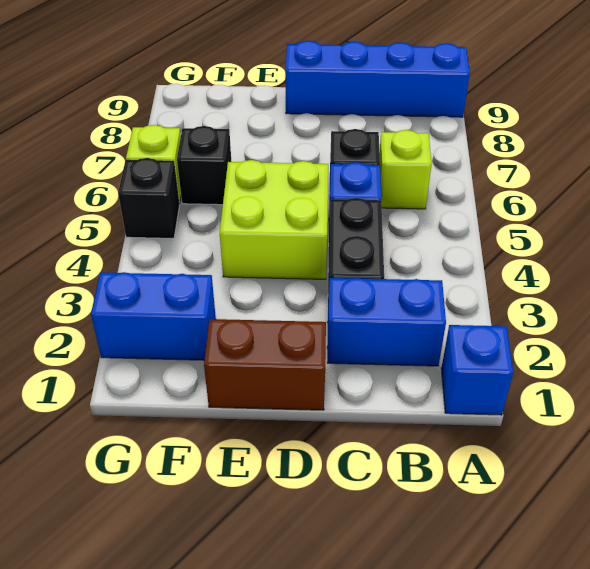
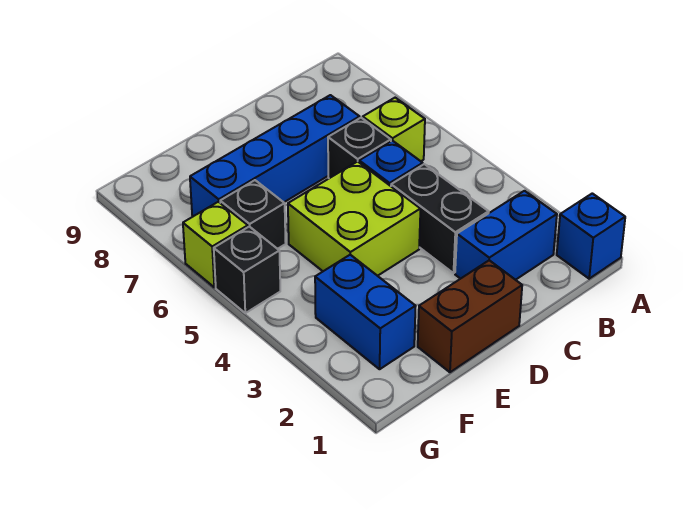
blue 1x4 brick [285,41,470,117] -> blue 1x4 brick moved to [190,95,360,217]
blue 1x2 brick [91,272,216,360] -> blue 1x2 brick turned to [315,255,416,369]

